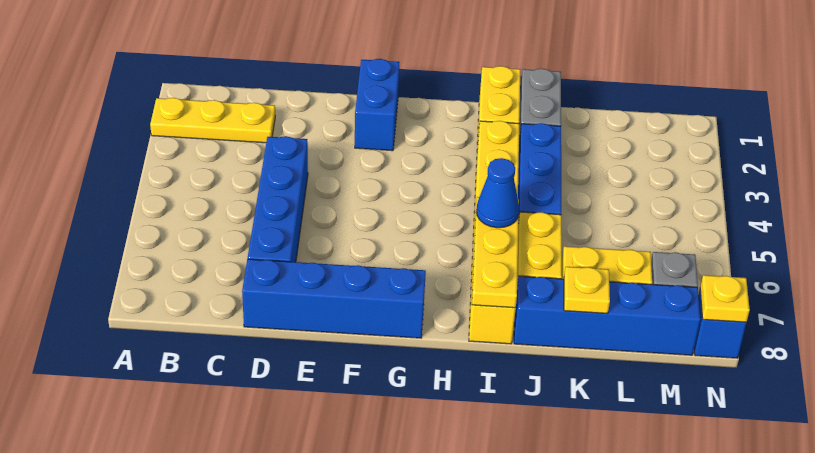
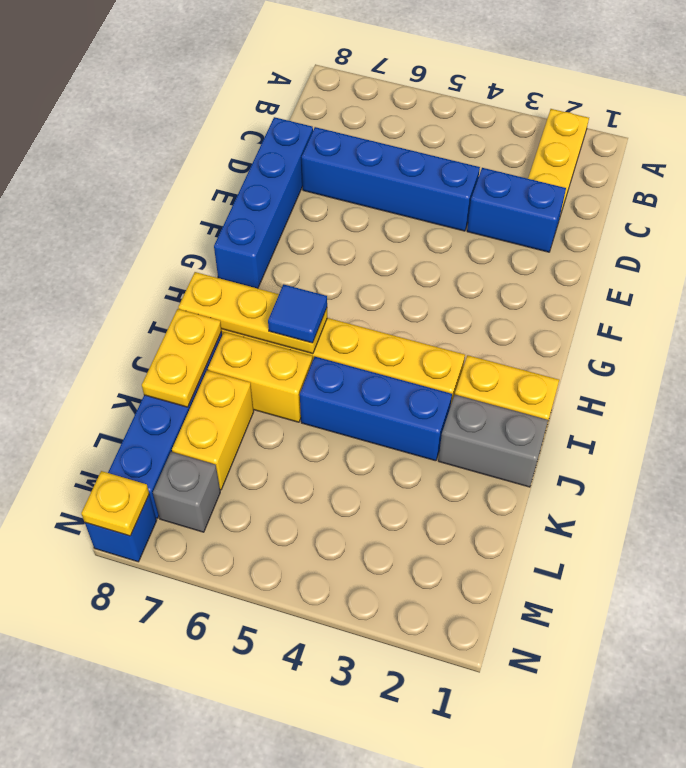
blue 1x2 brick [355,59,399,151] -> blue 1x2 brick moved to [467,168,566,252]
blue 1x1 cone [476,158,519,228] -> blue 1x1 tile [268,284,327,343]
yellow 1x1 plate [564,267,610,314] -> yellow 1x2 plate [142,309,222,407]

